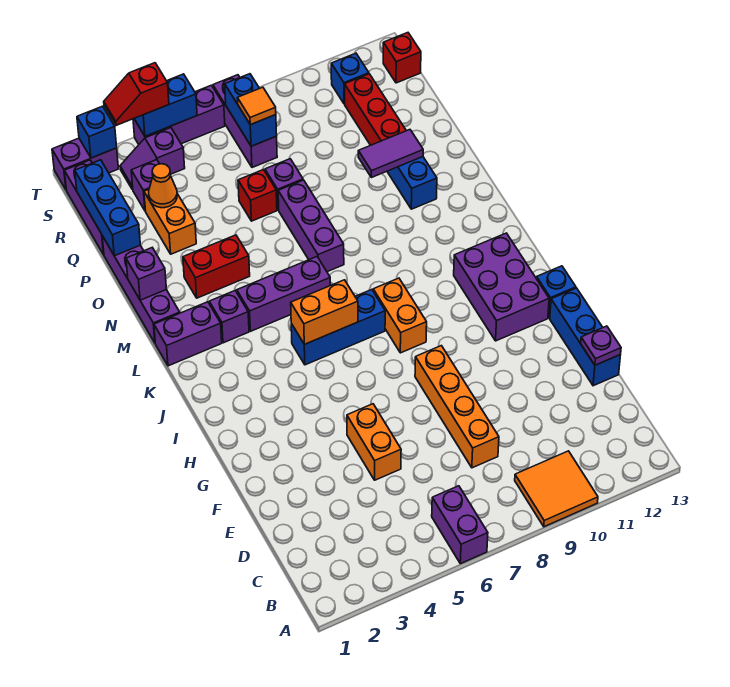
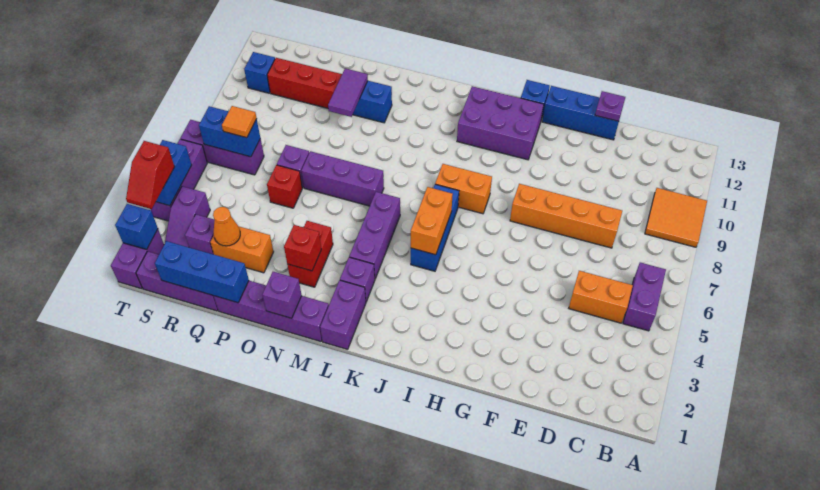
purple 1x2 brick [432,486,488,564] -> purple 1x2 brick turned to [623,263,666,331]
orange 1x2 brick [347,404,401,480] -> orange 1x2 brick moved to [569,271,633,323]
red 1x1 brick [383,33,421,83] -> red 1x1 brick moved to [284,225,321,271]

